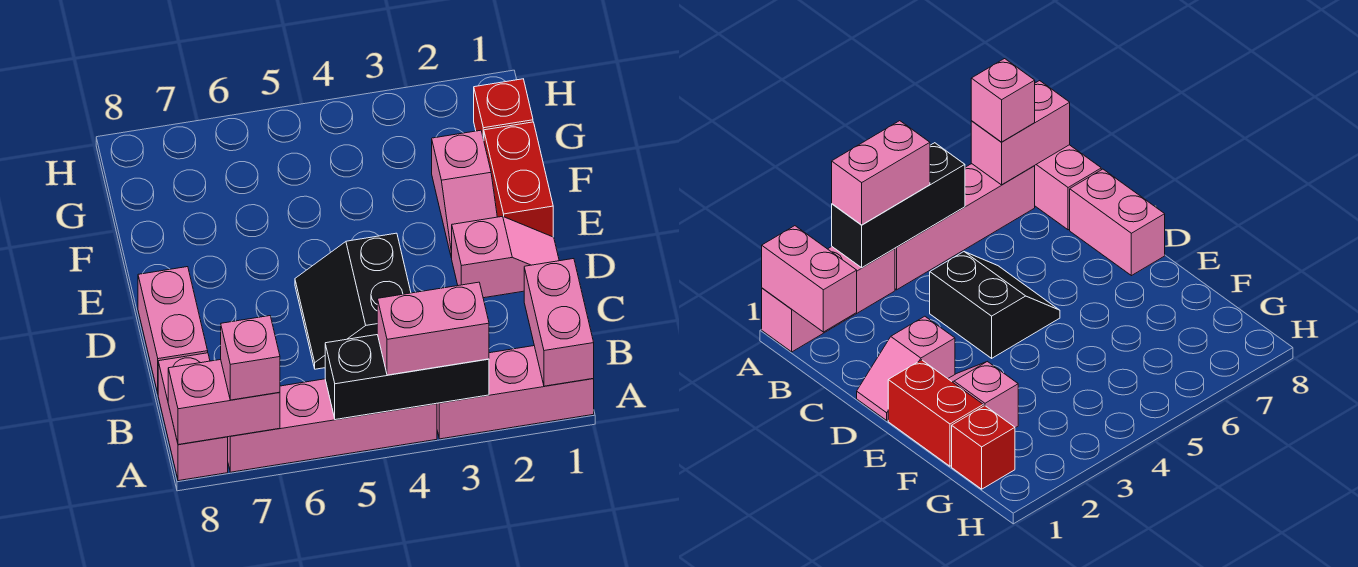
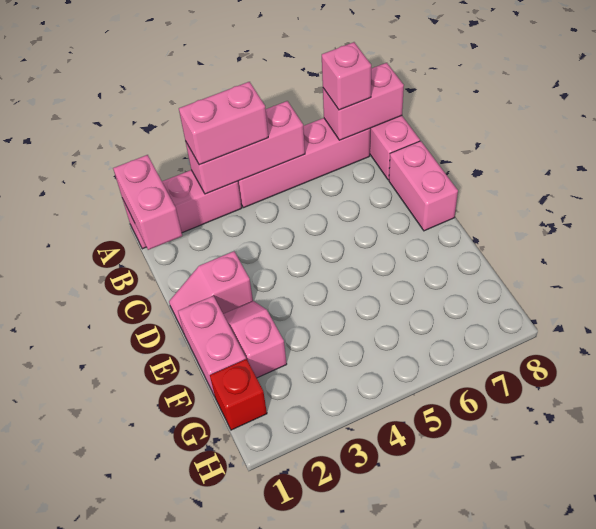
black 1x3 brick [325,335,489,420] -> pink 1x3 brick [185,101,305,194]
black 2x2 slope [295,233,411,369] -> none
red 1x2 brick [484,122,553,237] -> pink 1x2 brick [178,296,246,396]

